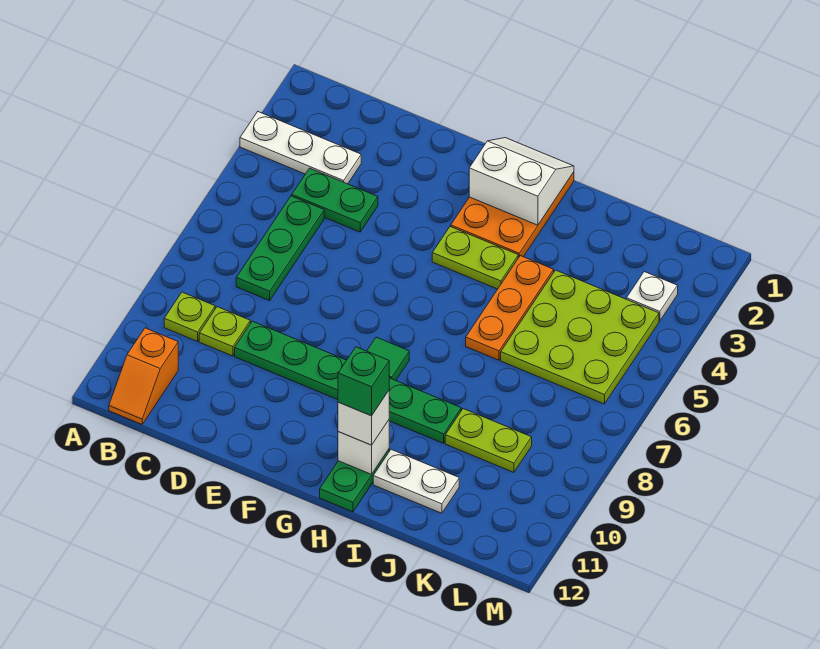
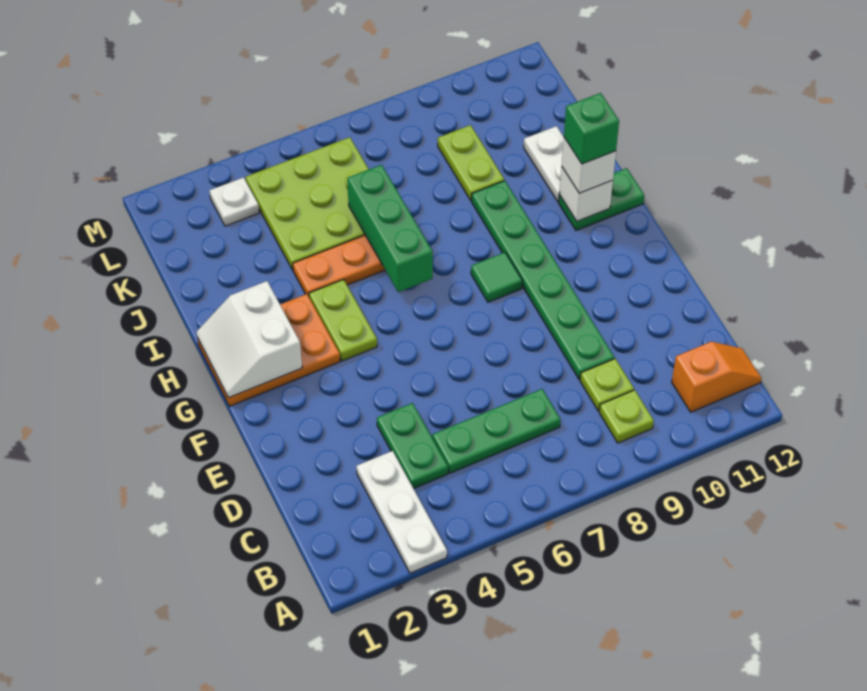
none -> green 1x3 brick [347,165,433,292]

